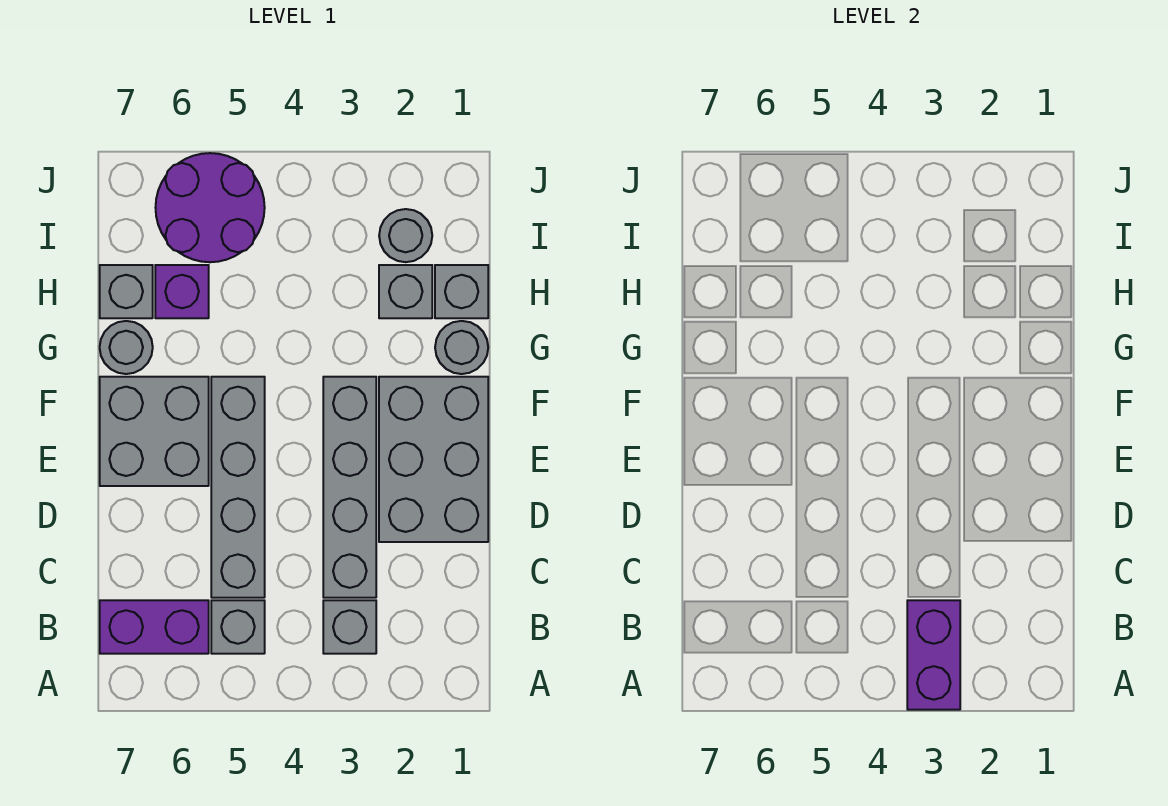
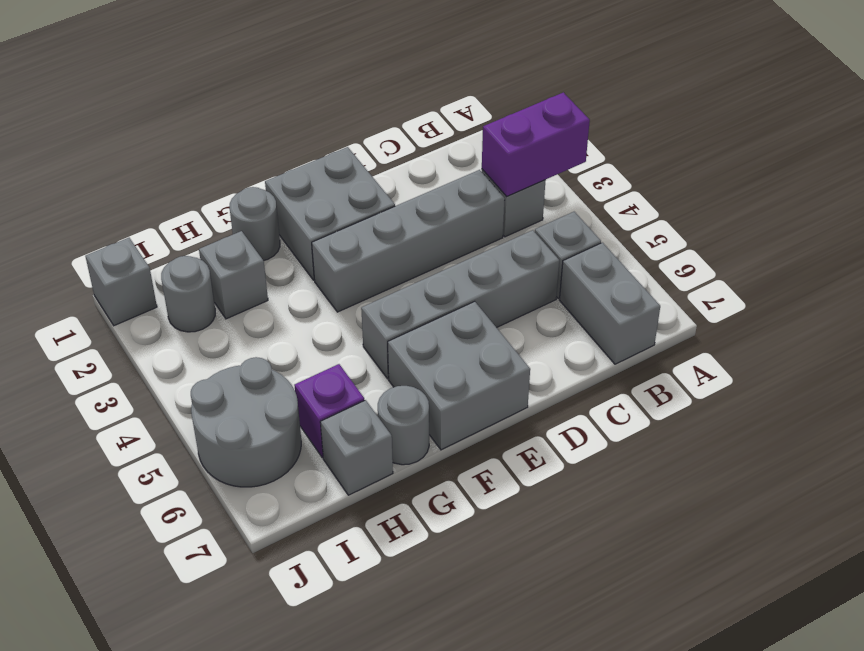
purple 1x2 brick [100,600,209,654] -> grey 1x2 brick [560,243,660,364]
grey 2x3 brick [379,377,488,542] -> grey 2x2 brick [265,147,395,280]
grey 1x1 brick [435,265,488,318] -> grey 1x1 brick moved to [86,238,157,326]
purple 2x2 round brick [155,153,265,262] -> grey 2x2 round brick [191,357,301,487]

